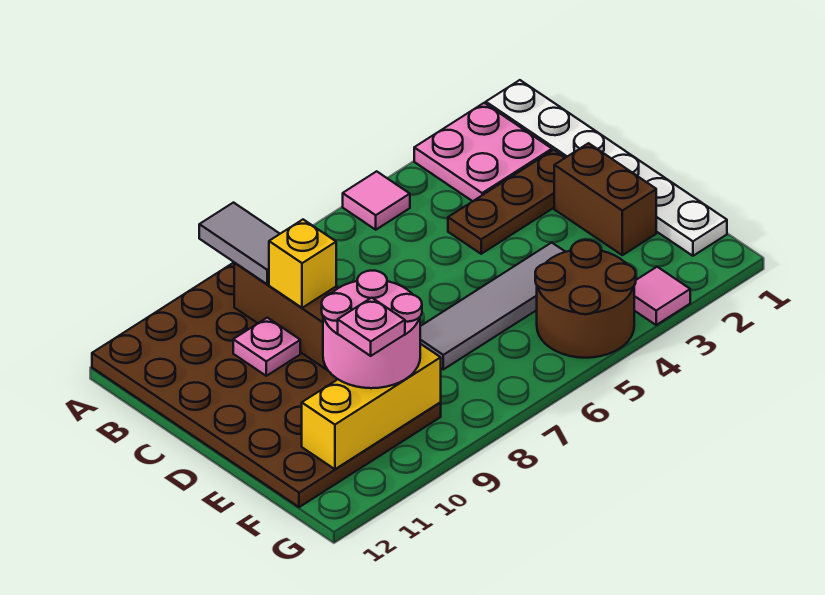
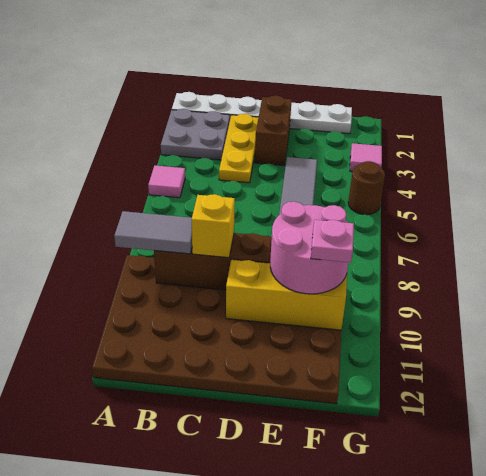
pink 2x2 plate [414,103,552,201] -> grey 2x2 plate [161,109,230,160]
brown 1x3 plate [448,150,565,254] -> yellow 1x3 plate [219,114,259,183]
pink 1x1 plate [233,318,300,376] -> none
brown 1x2 brick [554,143,656,255] -> brown 1x2 brick turned to [255,96,292,166]
brown 2x2 round brick [535,240,636,358] -> brown 1x1 round brick [348,161,385,215]
yellow 1x3 brick [302,344,441,469] -> yellow 1x3 brick turned to [226,260,347,330]

